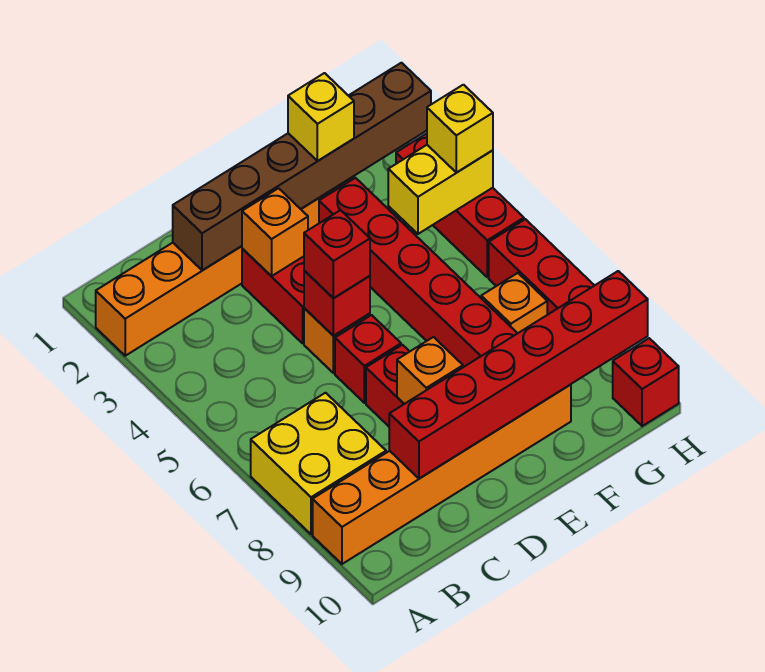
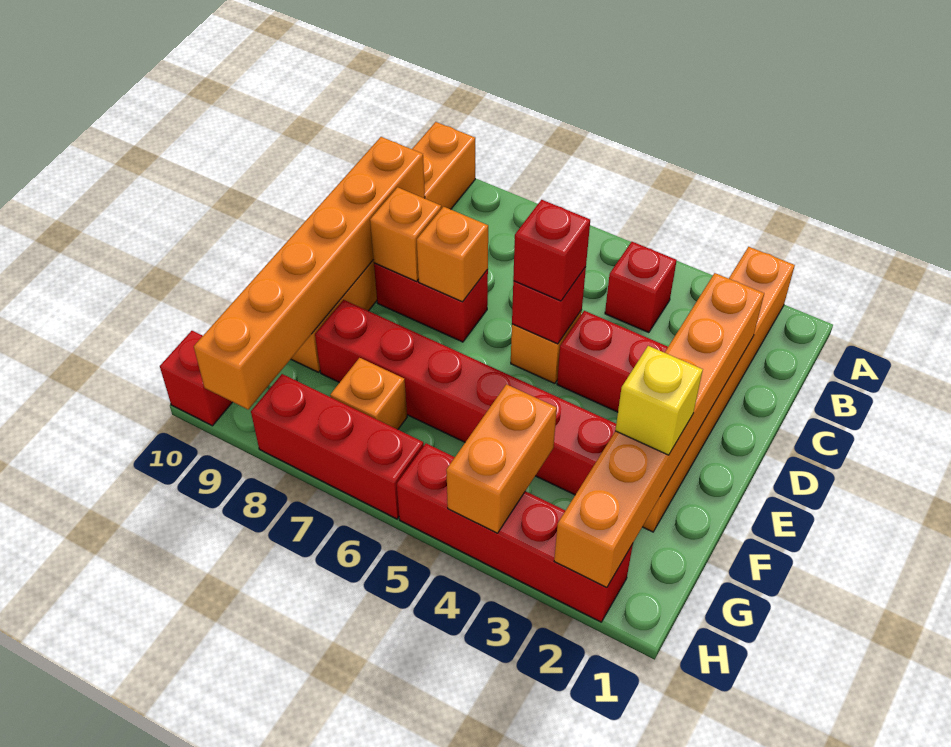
yellow 2x2 brick [251,393,386,534] -> none
brown 1x6 brick [173,63,431,270] -> orange 1x6 brick [554,273,764,587]
red 1x6 brick [389,271,648,478] -> orange 1x6 brick [194,137,425,409]
orange 1x1 brick [242,188,308,276] -> orange 1x1 brick moved to [417,207,488,302]
red 1x1 brick [335,315,401,403] -> red 1x1 brick moved to [605,242,677,333]
yellow 1x2 brick [388,145,493,234] -> orange 1x2 brick [446,384,557,533]
red 1x3 brick [396,134,524,277] -> red 1x4 brick [397,443,633,622]
yellow 1x1 brick [427,85,493,173] -> none

